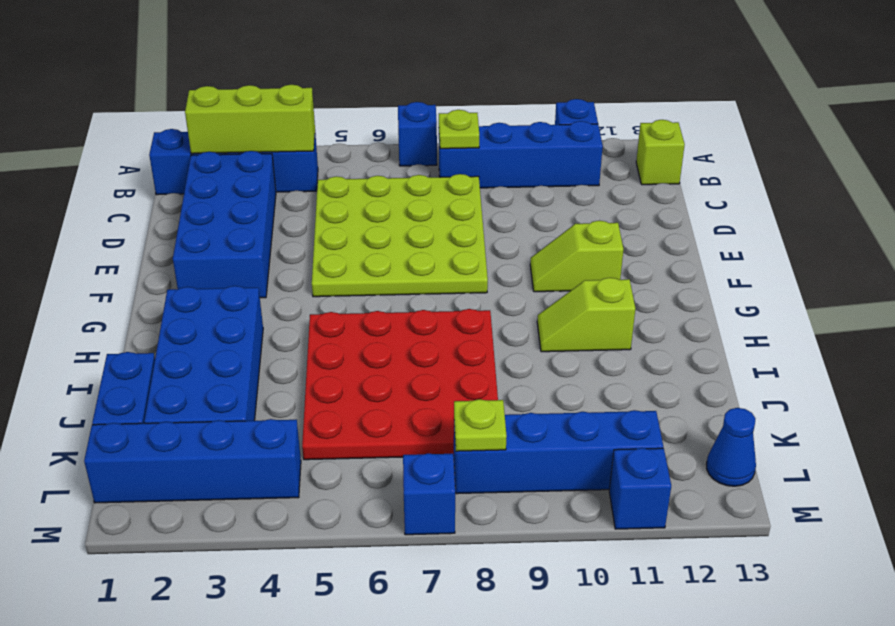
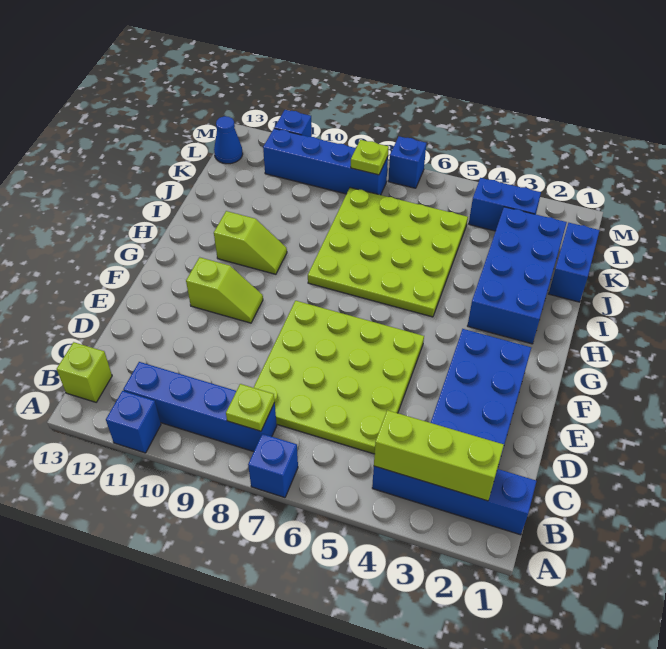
red 4x4 plate [302,309,498,460] -> lime 4x4 plate [308,188,468,317]
blue 1x4 brick [84,419,301,503] -> blue 1x2 brick [469,178,541,231]

